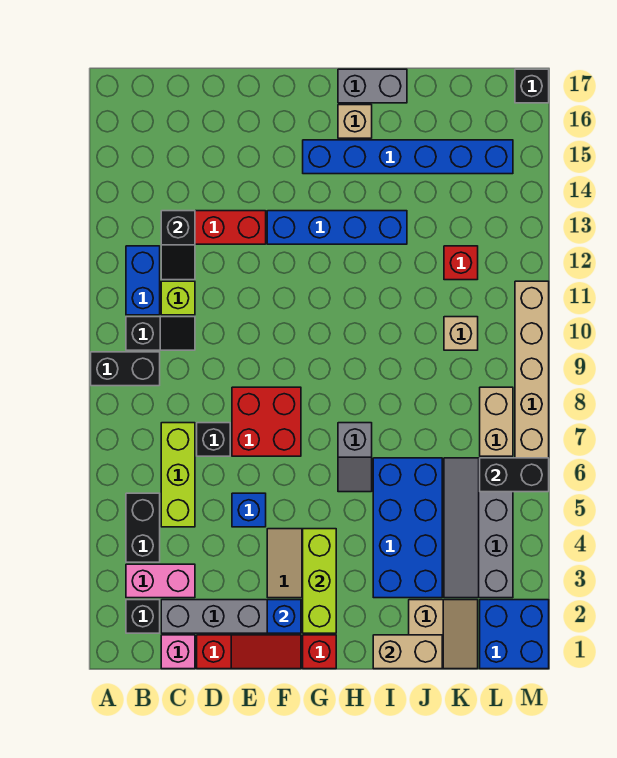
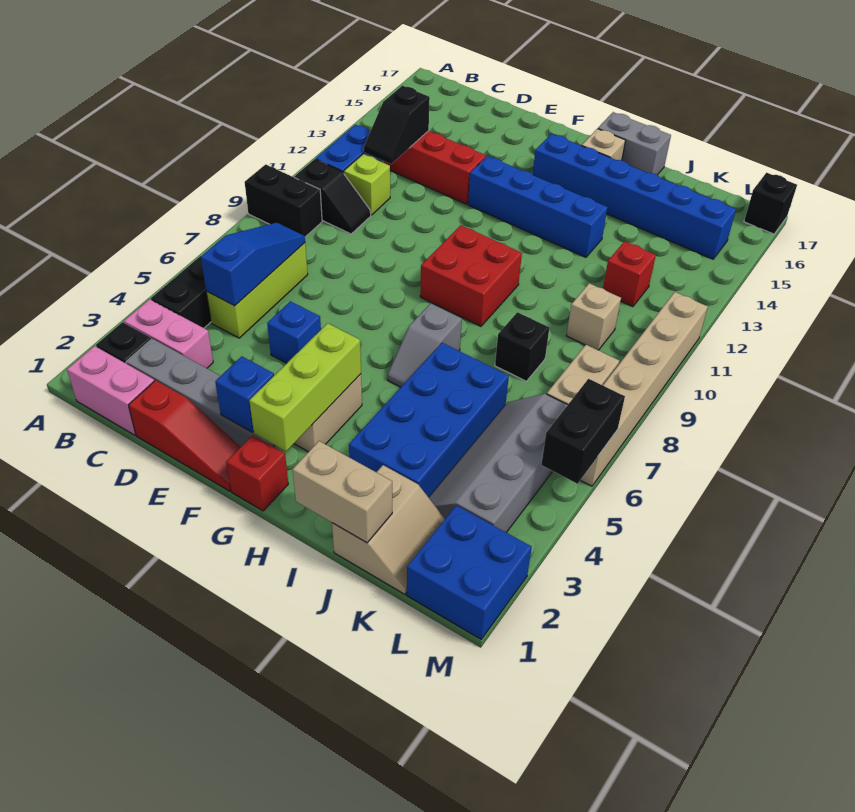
pink 1x1 brick [161,635,195,669] -> pink 1x2 brick [67,346,154,435]
none -> blue 1x3 slope [201,223,305,306]
black 1x1 brick [197,423,230,456] -> black 1x1 brick moved to [495,312,549,381]
red 2x2 brick [232,387,301,456] -> red 2x2 brick moved to [420,225,522,326]
black 1x2 brick [480,458,549,492] -> black 1x2 brick turned to [541,379,625,484]

